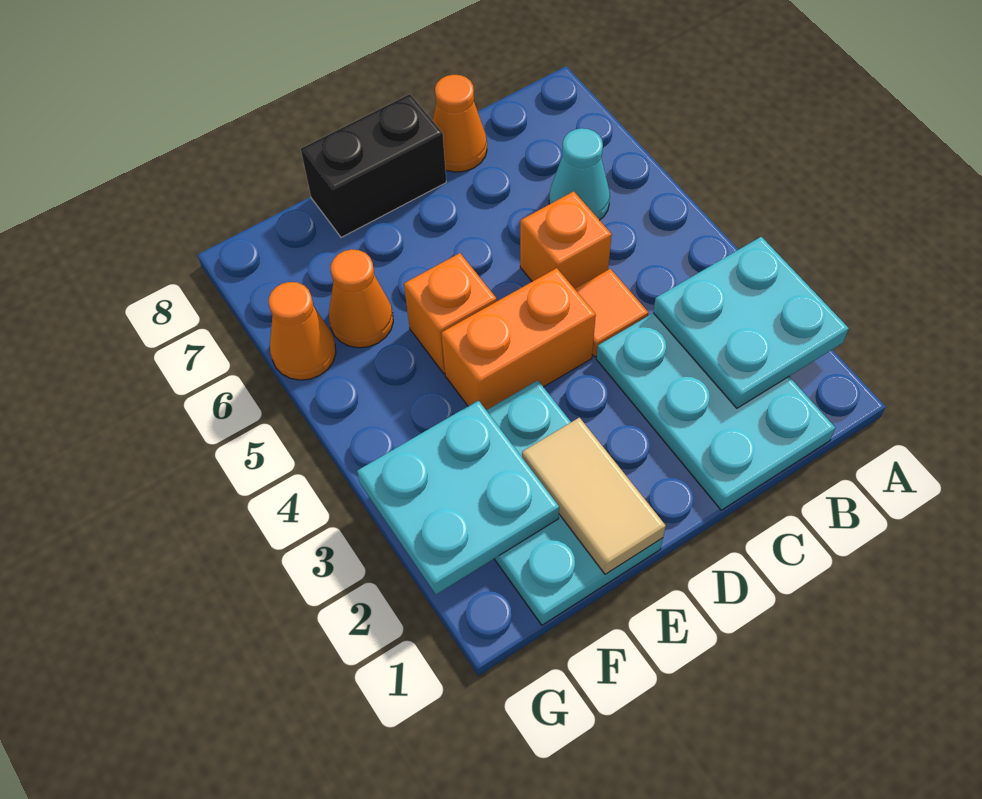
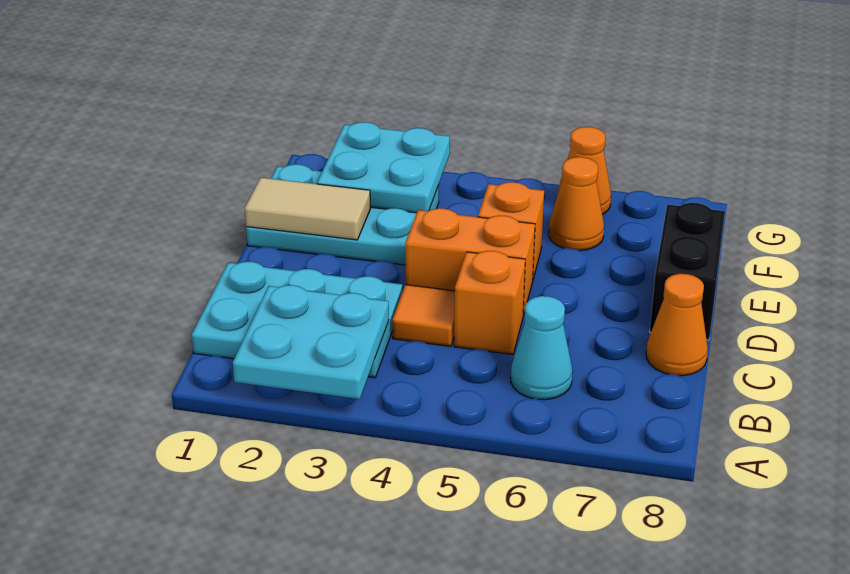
orange 1x2 brick [441,268,596,410] -> orange 1x2 brick turned to [405,208,535,316]

